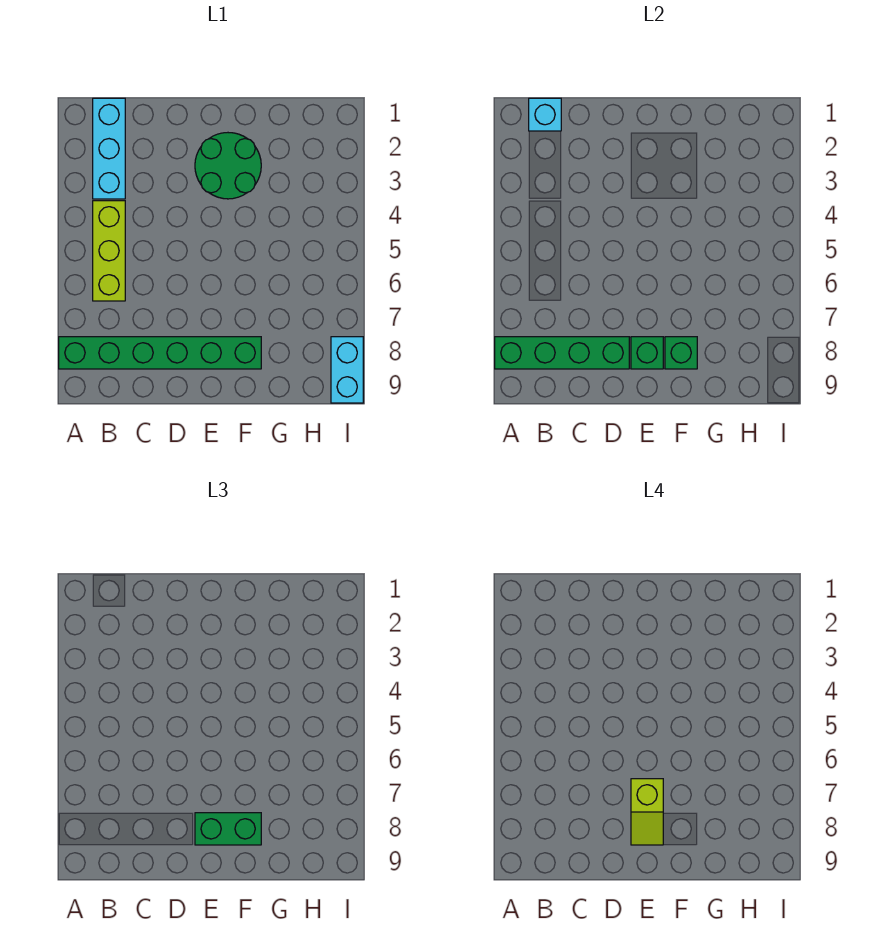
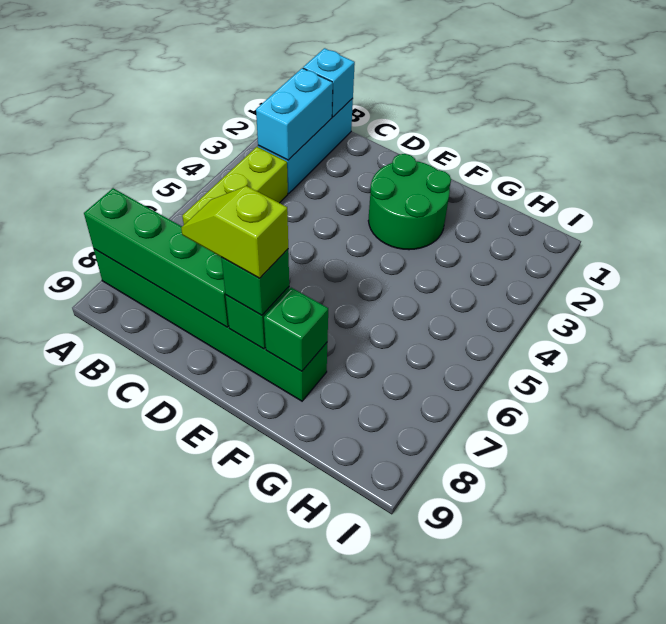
lime 1x2 slope [631,779,663,845] -> lime 1x2 slope turned to [181,186,288,278]
green 1x2 brick [195,813,261,845] -> green 1x1 brick [221,249,289,315]
cyan 1x2 brick [331,337,363,403] -> cyan 1x2 brick moved to [256,68,333,160]

